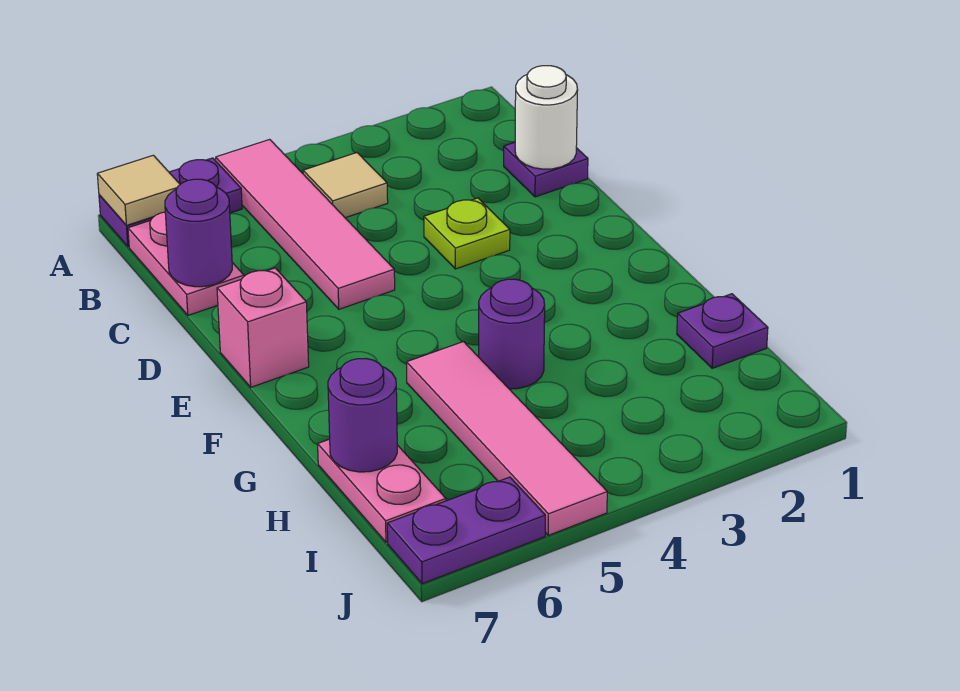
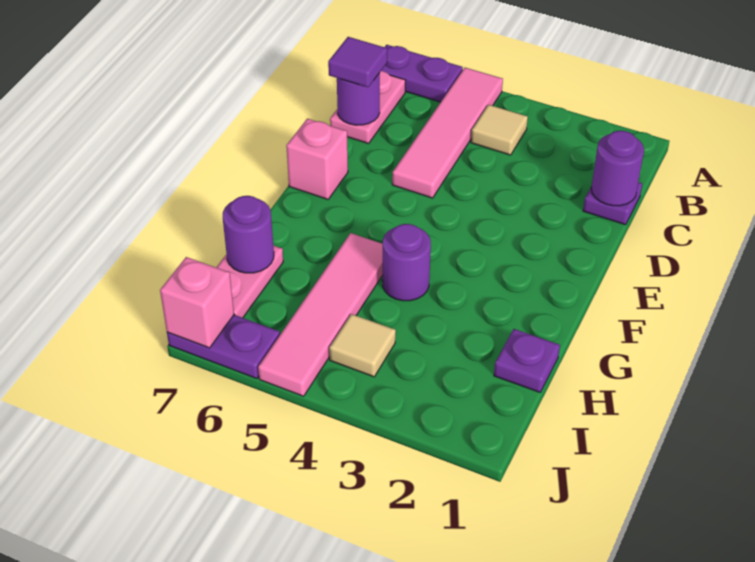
tan 1x1 tile [97,155,180,225] -> tan 1x1 tile moved to [329,314,396,377]
white 1x1 round brick [515,66,578,169] -> purple 1x1 round brick [591,131,644,206]
none -> purple 1x1 tile [328,37,387,87]
lime 1x1 plate [424,198,510,269] -> none
none -> pink 1x1 brick [160,257,234,348]

